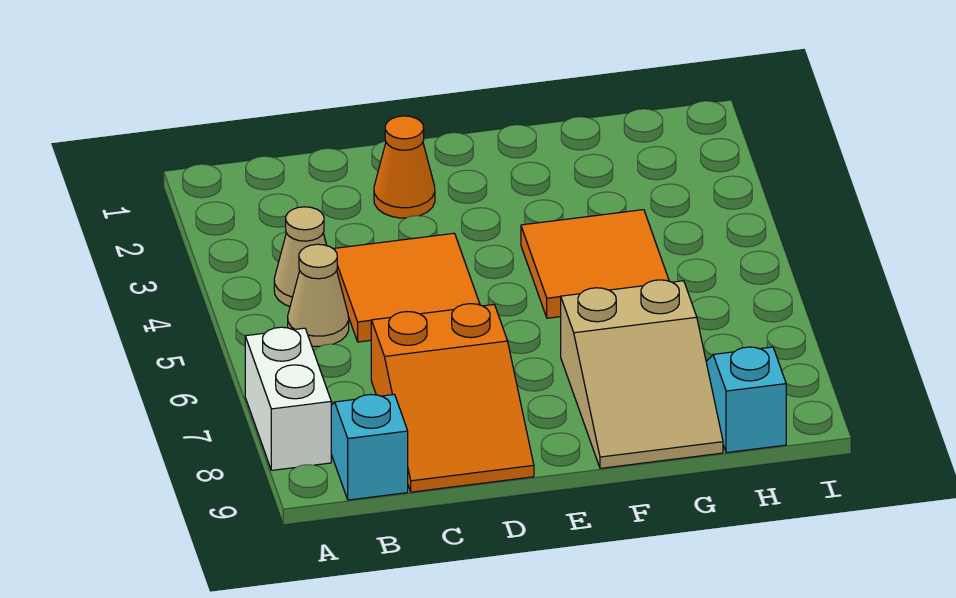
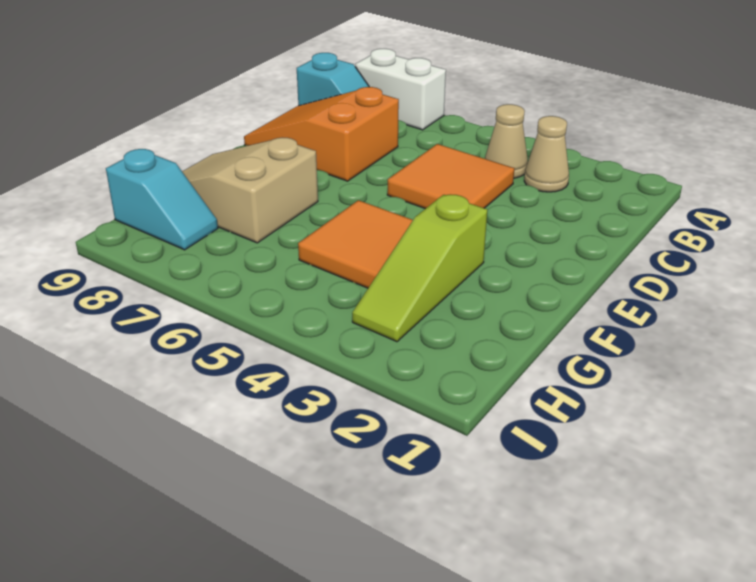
tan 1x1 cone [288,244,349,347] -> tan 1x1 cone moved to [524,116,569,192]
orange 1x1 cone [374,116,435,218] -> none
none -> lime 1x3 slope [352,194,487,342]

